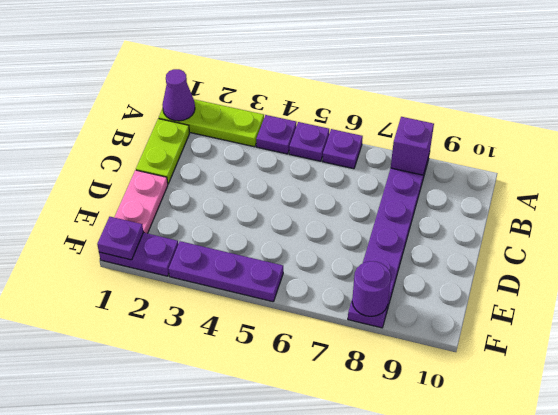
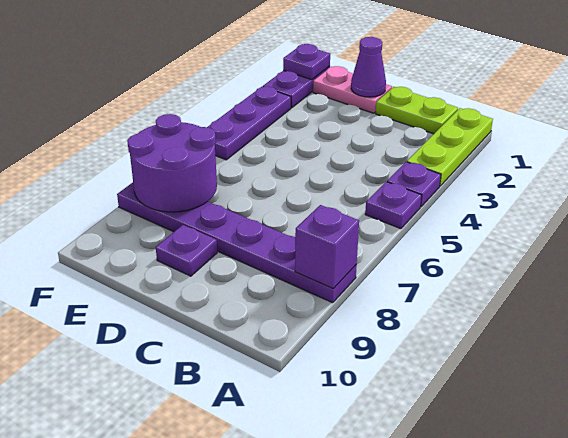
purple 1x1 cone [162,69,195,121] -> purple 1x1 cone moved to [351,37,386,97]
purple 1x1 plate [323,129,363,169] -> purple 1x1 plate moved to [156,225,217,276]
purple 1x1 round brick [352,261,391,316] -> purple 2x2 round brick [127,114,217,212]

